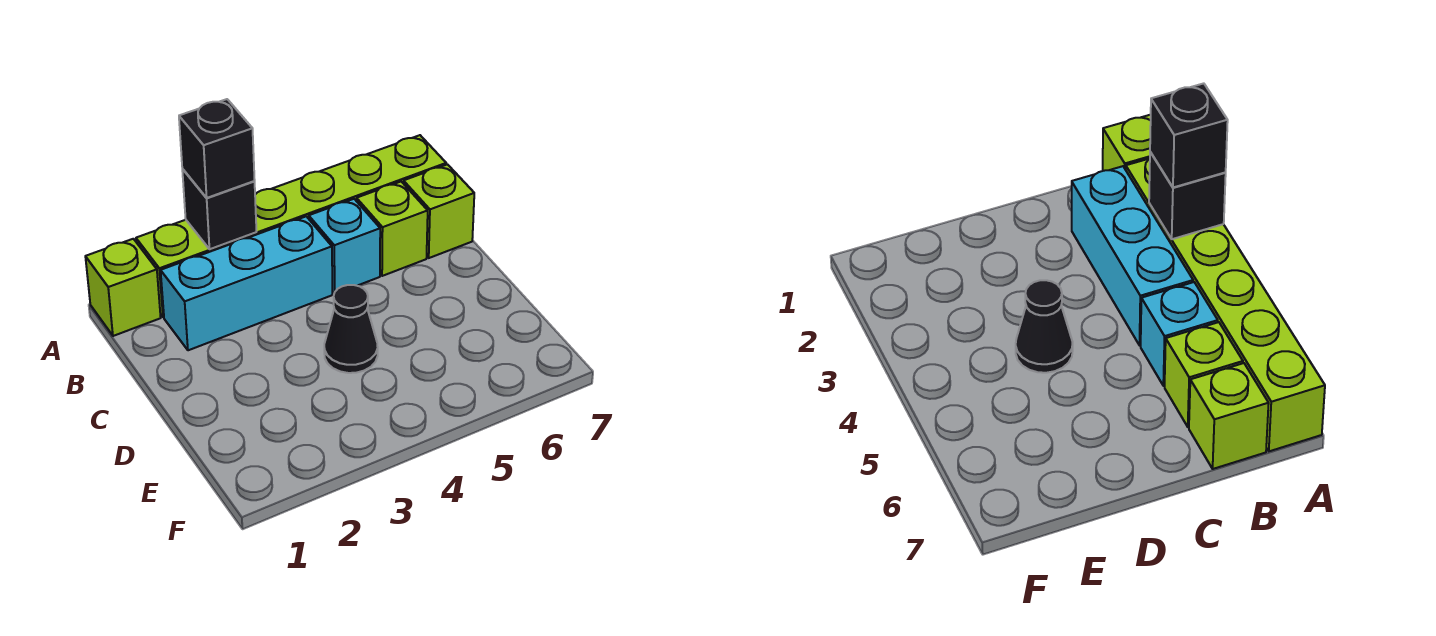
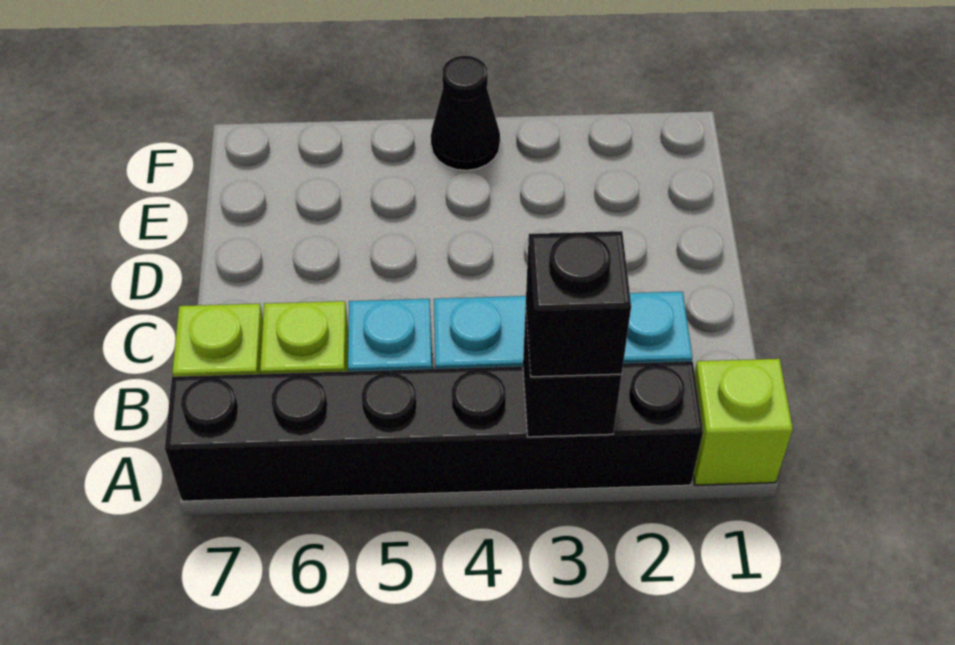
lime 1x6 brick [136,135,446,317] -> black 1x6 brick [165,361,703,501]
black 1x1 cone [324,285,378,373] -> black 1x1 cone moved to [431,55,500,170]

